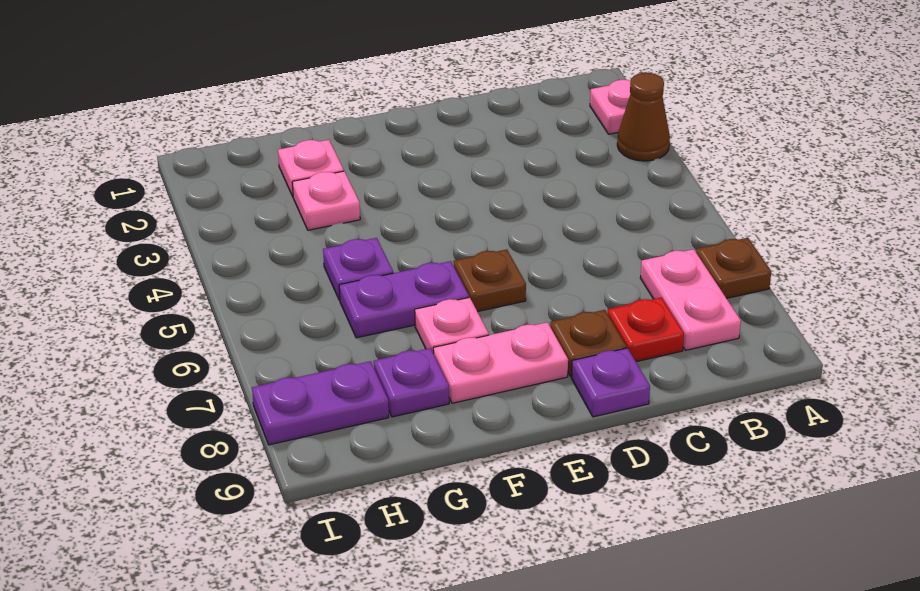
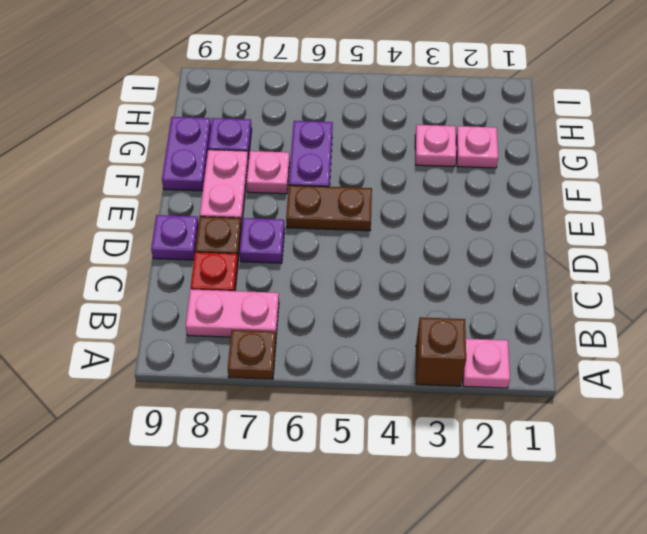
brown 1x1 cone [617,73,670,161] -> brown 1x1 brick [416,317,466,386]
brown 1x1 plate [454,249,526,312] -> brown 1x2 plate [286,185,372,231]
purple 1x1 plate [323,238,393,301] -> purple 1x1 plate moved to [239,218,285,263]
purple 1x2 plate [252,361,389,445] -> purple 1x2 plate moved to [162,117,211,191]

